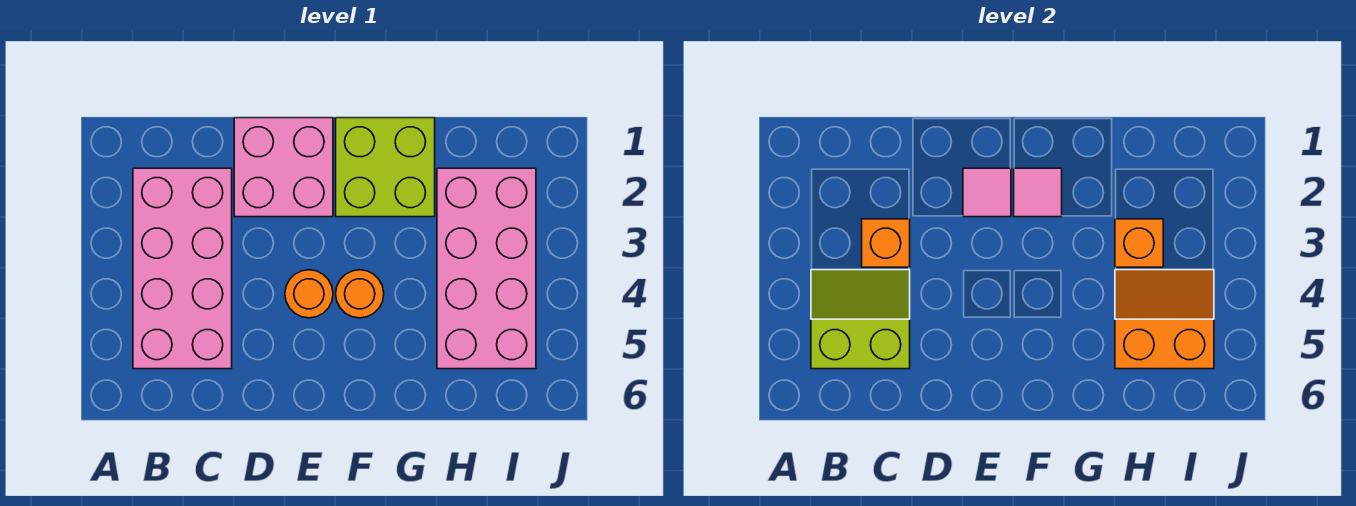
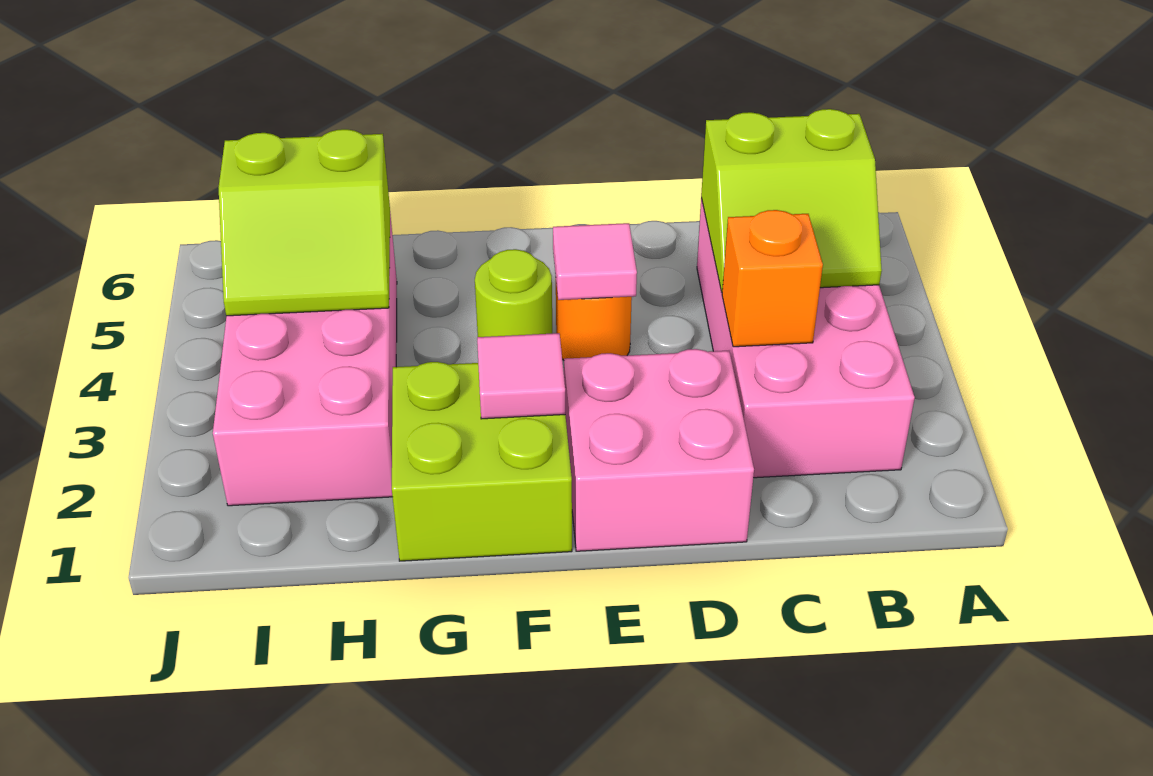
pink 1x1 tile [963,168,1011,217] -> pink 1x1 tile moved to [553,223,637,300]
orange 1x1 round brick [336,270,384,318] -> lime 1x1 round brick [475,249,552,337]
orange 1x1 brick [1115,219,1163,267] -> none
orange 2x2 slope [1115,270,1214,369] -> lime 2x2 slope [219,129,390,316]

